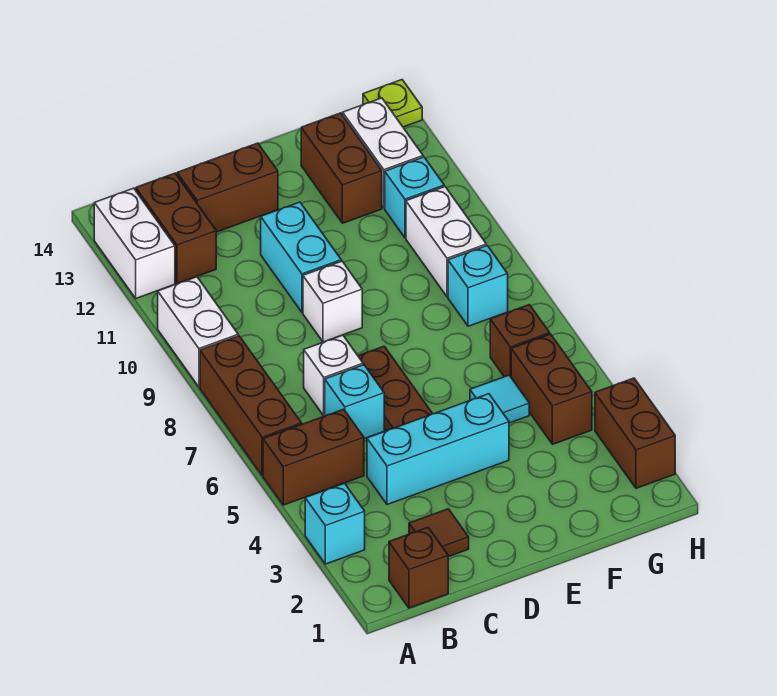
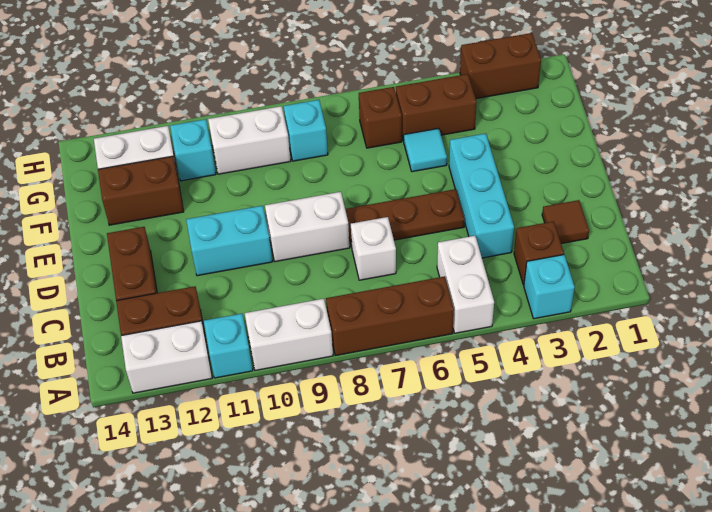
brown 1x2 brick [263,409,364,505] -> white 1x2 brick [437,236,494,333]
brown 1x1 brick [389,528,448,608] -> brown 1x1 brick moved to [514,221,564,285]
cyan 1x1 brick [325,365,384,439] -> cyan 1x1 brick moved to [204,314,253,378]
white 1x1 brick [303,261,362,342] -> white 1x2 brick [265,192,350,262]
lime 1x1 plate [363,80,422,127] -> none

